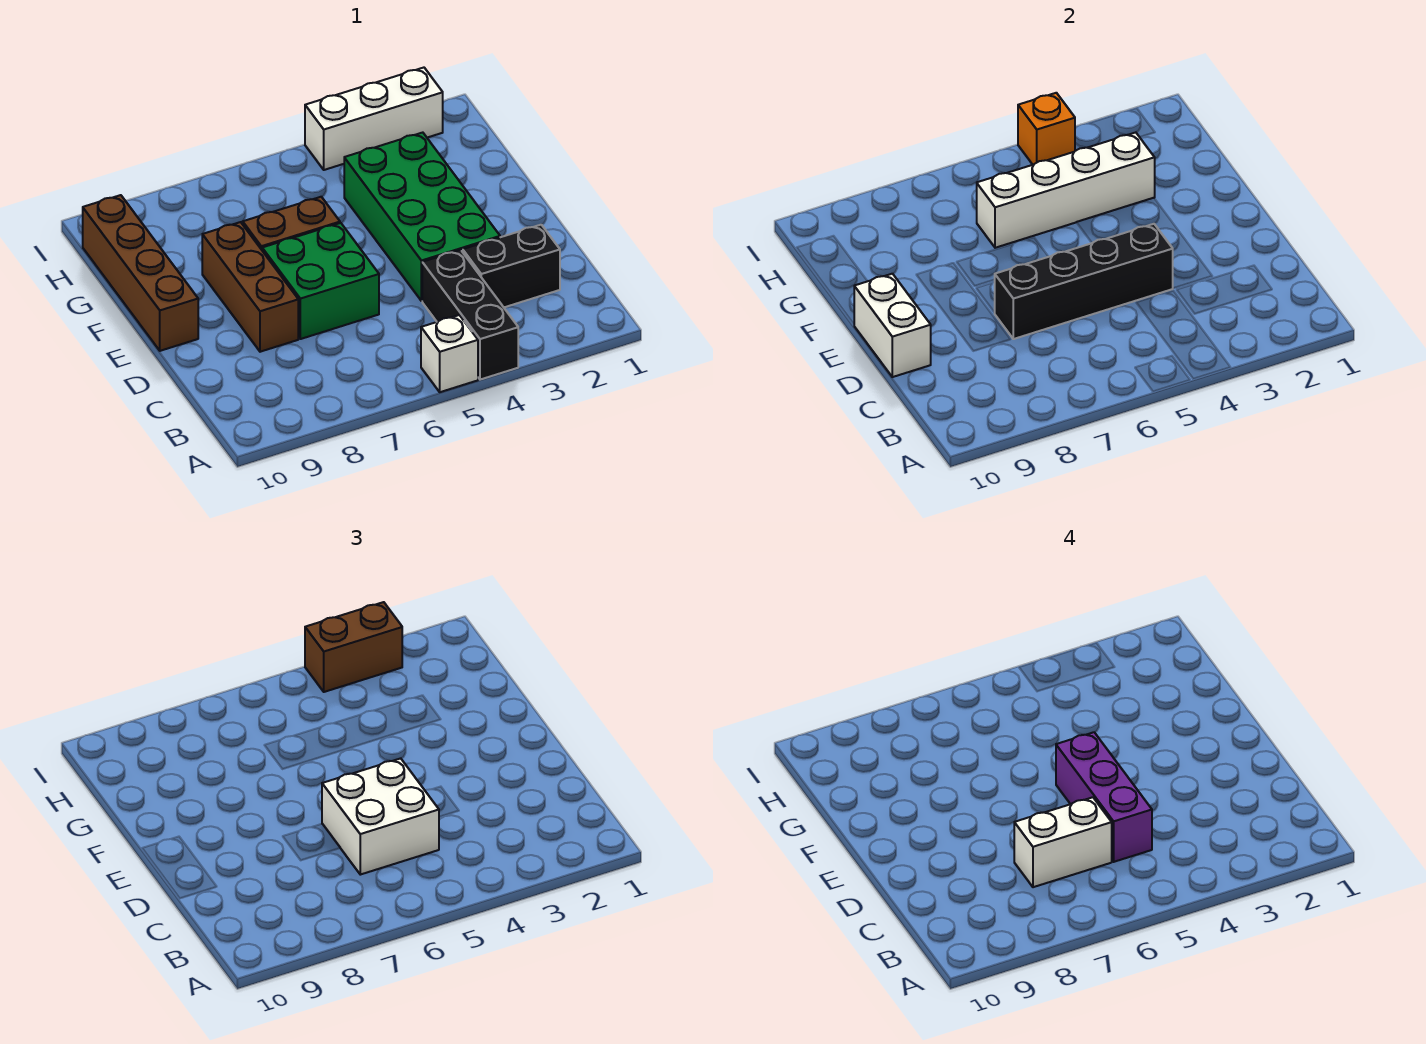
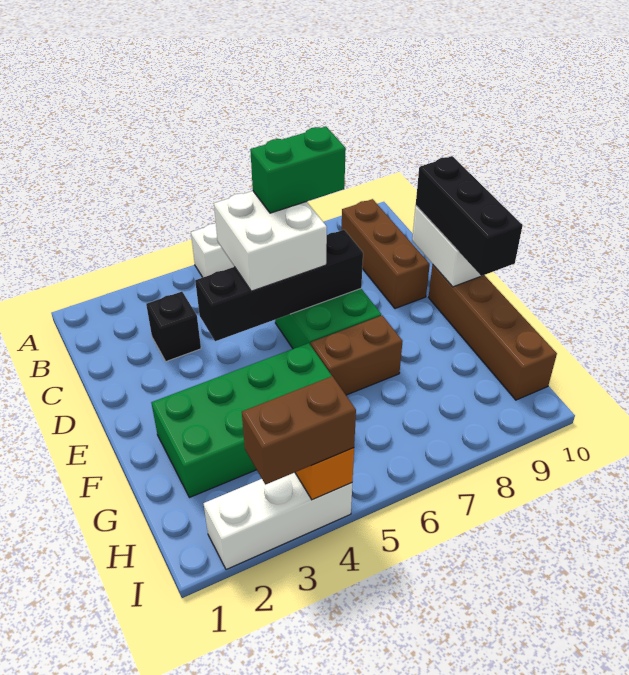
black 1x3 brick [422,250,518,380] -> black 1x3 brick moved to [416,156,523,276]
black 1x2 brick [463,225,560,307] -> black 1x1 brick [146,292,201,361]
purple 1x3 brick [1056,732,1152,862] -> none
white 1x2 brick [1014,797,1112,887] -> green 1x2 brick [250,126,346,213]
green 2x4 brick [344,133,500,301] -> green 2x4 brick turned to [151,343,332,498]
brown 1x3 brick [202,222,298,352] -> brown 1x3 brick moved to [342,199,430,309]
white 1x4 brick [977,133,1155,248] -> none

